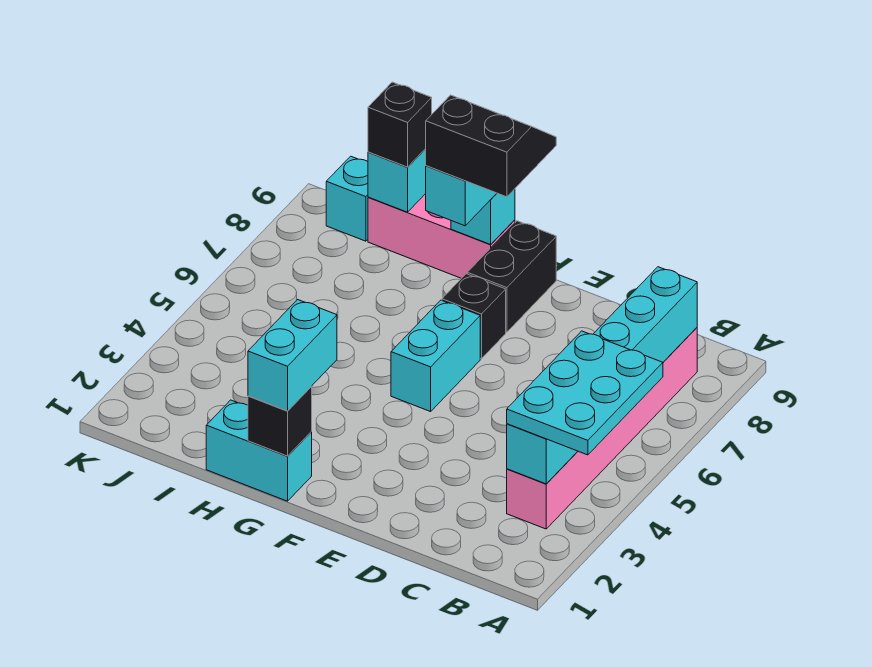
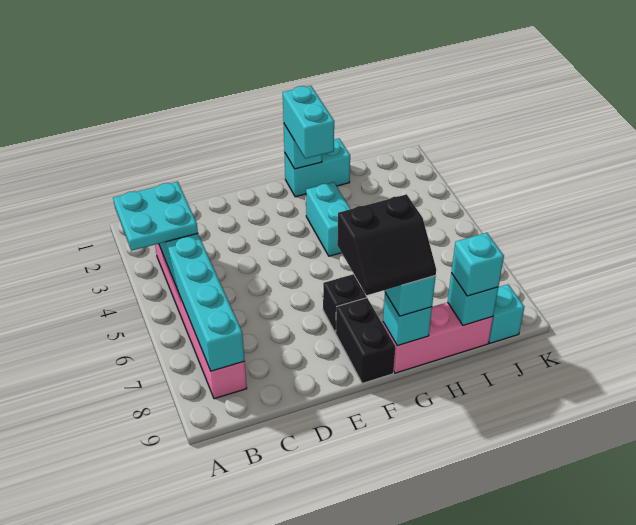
cyan 2x3 plate [507,331,663,455] -> cyan 2x2 plate [113,182,198,251]
cyan 1x2 brick [391,300,480,412] -> cyan 1x2 brick moved to [306,182,350,256]
black 1x1 brick [248,387,312,456] -> cyan 1x1 brick [284,124,322,169]
black 1x1 brick [368,82,432,167] -> cyan 1x1 brick [451,233,504,296]

